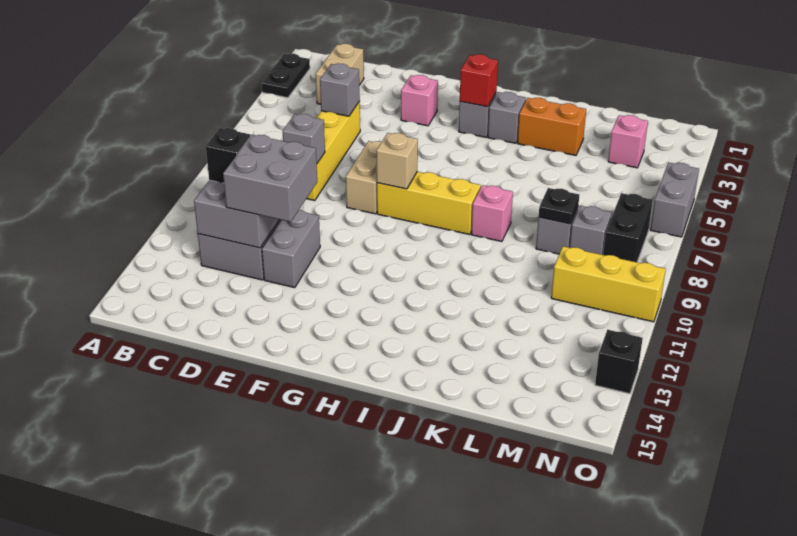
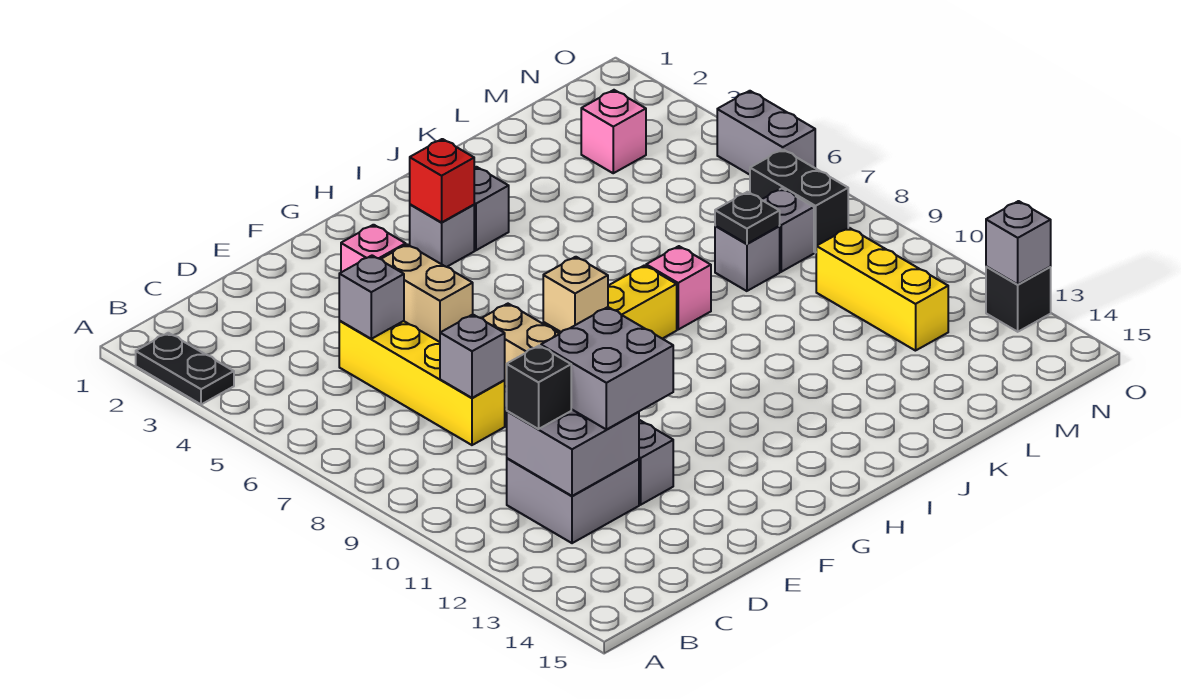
tan 1x2 brick [316,44,364,104] -> tan 1x2 brick moved to [382,244,473,342]
orange 1x2 brick [518,98,586,155] -> none
yellow 1x3 brick [551,246,666,322] -> yellow 1x3 brick turned to [816,228,948,351]
none -> grey 1x1 brick [986,201,1051,284]

